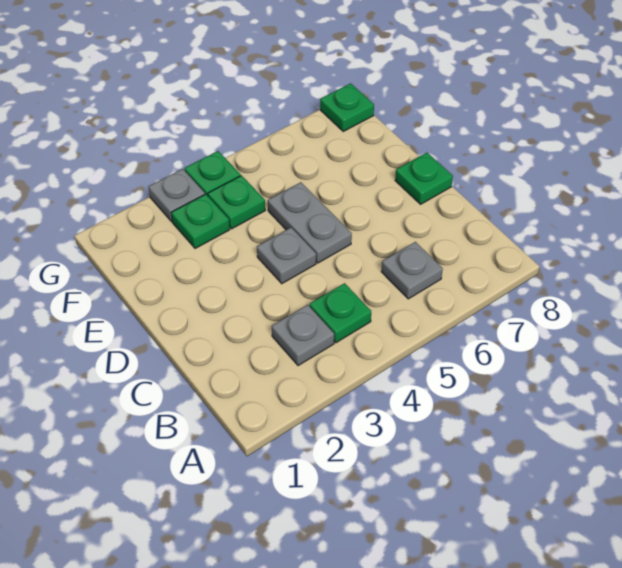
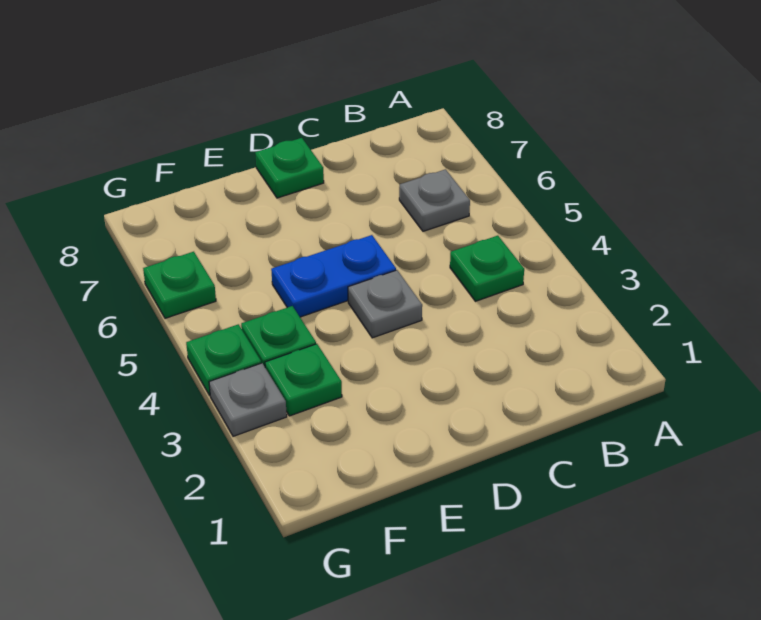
grey 1x1 plate [272,305,334,366] -> none
grey 1x2 plate [268,182,352,263] -> blue 1x2 plate [271,235,396,317]
green 1x1 plate [320,83,374,131] -> green 1x1 plate moved to [143,252,216,318]

